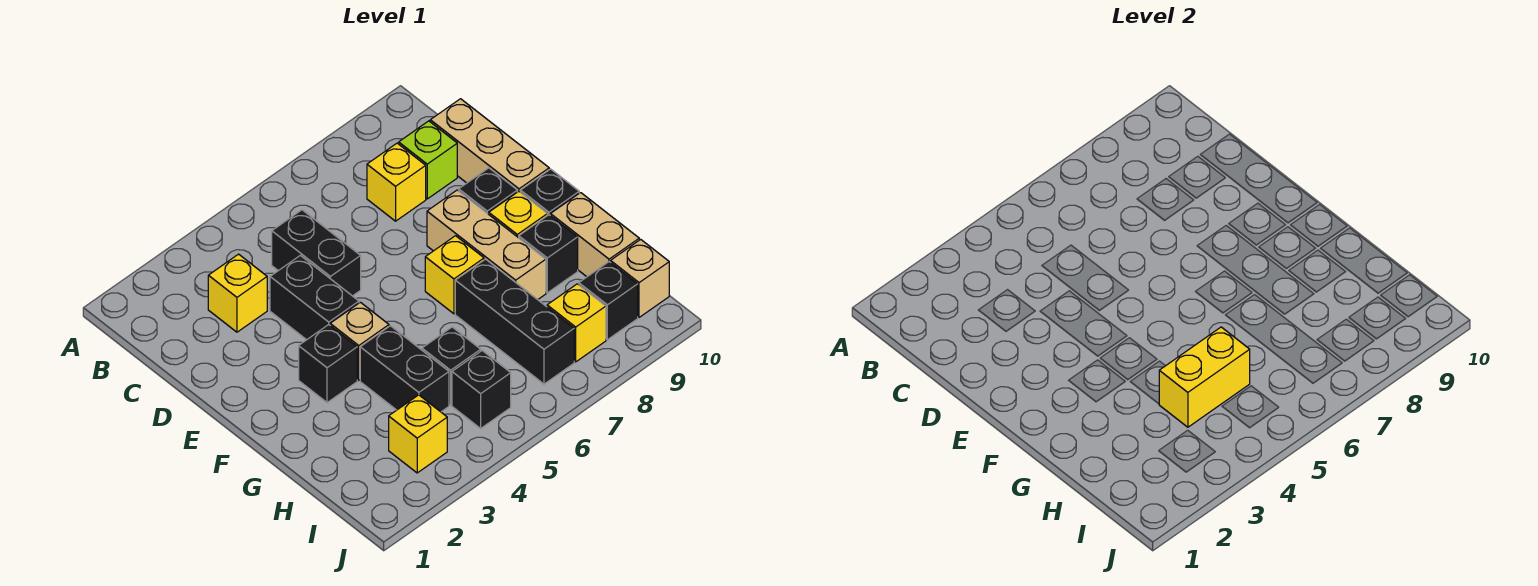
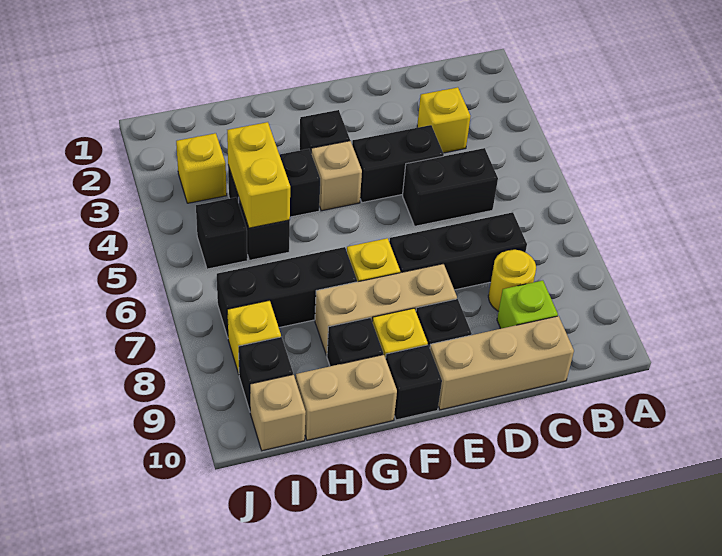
none -> black 1x3 brick [389,212,527,290]
yellow 1x1 brick [367,143,426,221] -> yellow 1x1 round brick [488,250,536,311]

